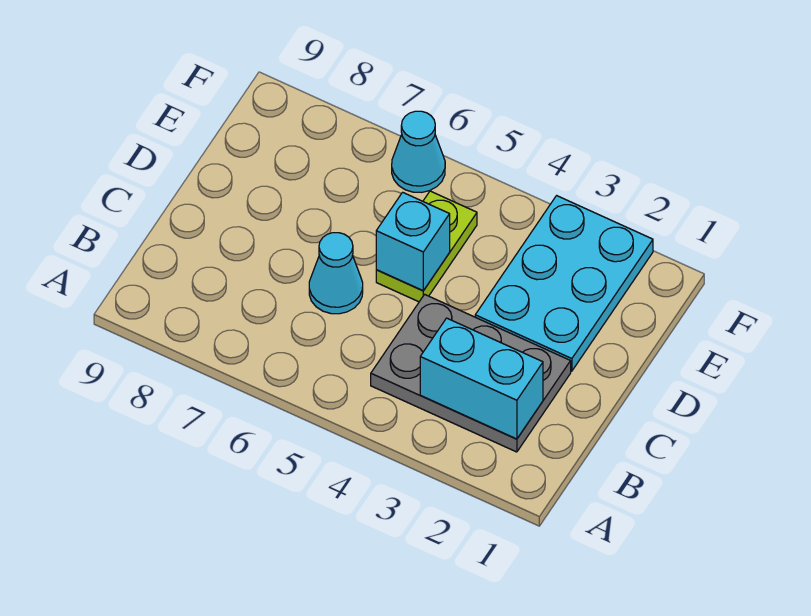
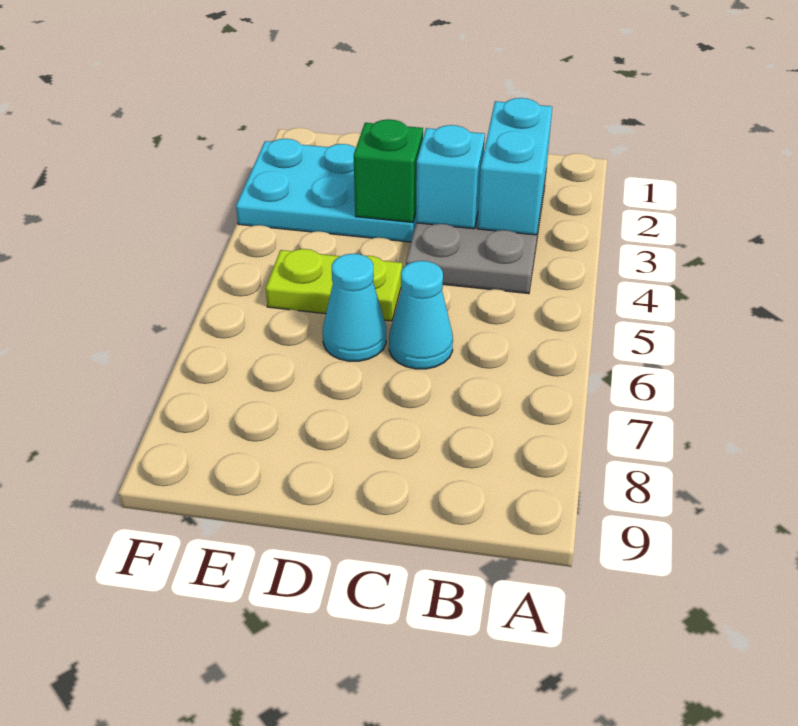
none -> green 1x1 brick [354,119,423,222]
cyan 1x1 brick [376,192,450,291] -> cyan 1x1 brick moved to [416,125,485,229]
cyan 1x1 cone [392,111,445,192] -> cyan 1x1 cone moved to [323,254,386,361]

